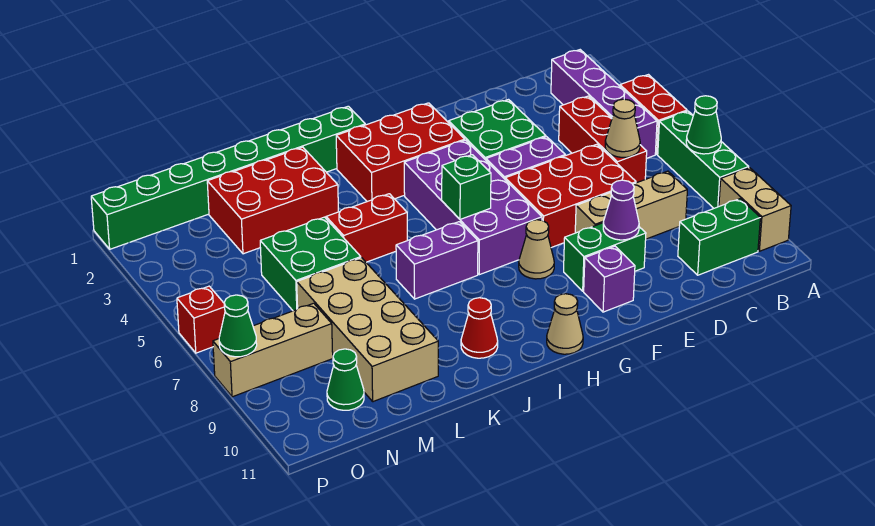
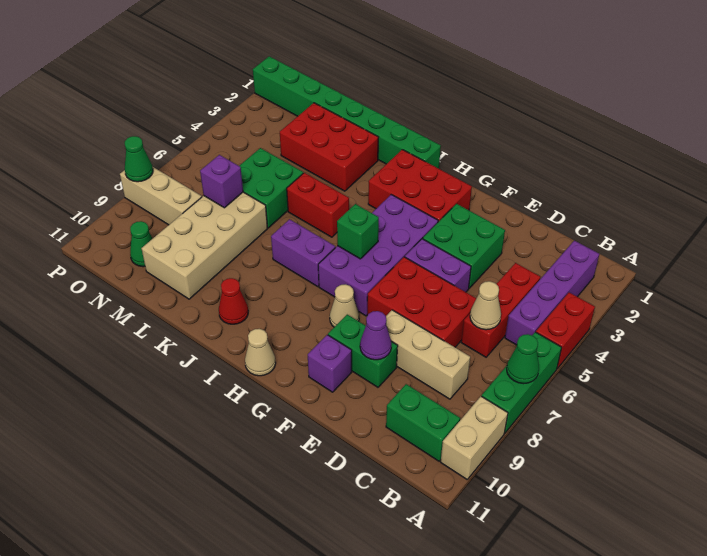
none -> purple 1x1 brick [200,155,243,208]
red 1x1 brick [177,286,225,353] -> none

